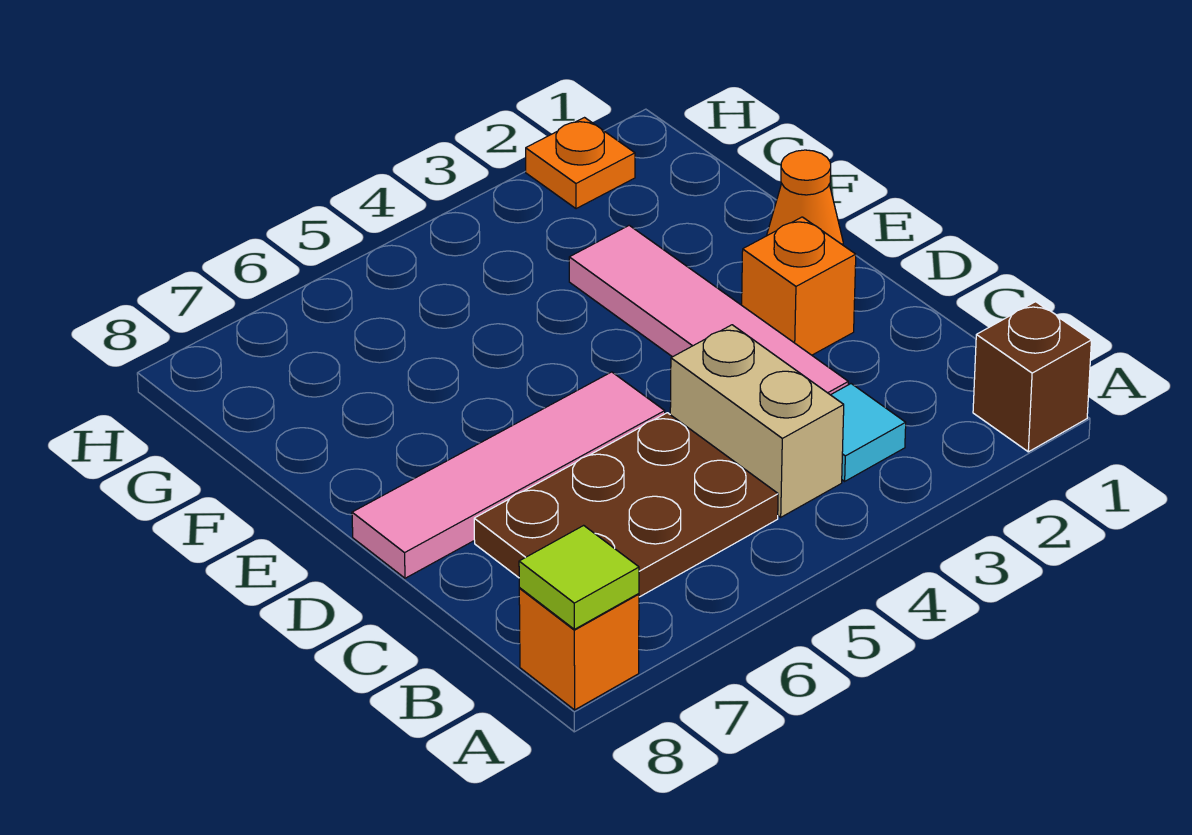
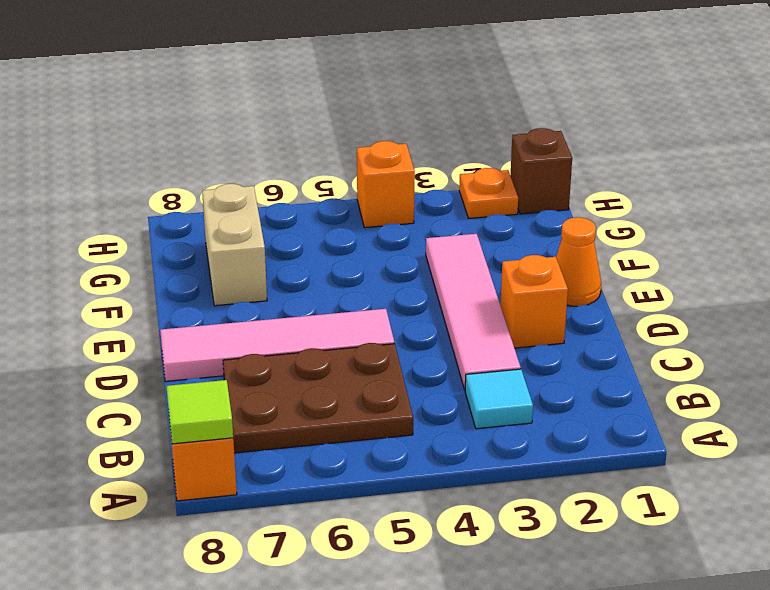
brown 1x1 brick [973,302,1091,452] -> brown 1x1 brick moved to [510,128,572,214]
tan 1x2 brick [670,325,844,517] -> tan 1x2 brick moved to [202,184,267,306]
none -> orange 1x1 brick [357,141,415,228]

